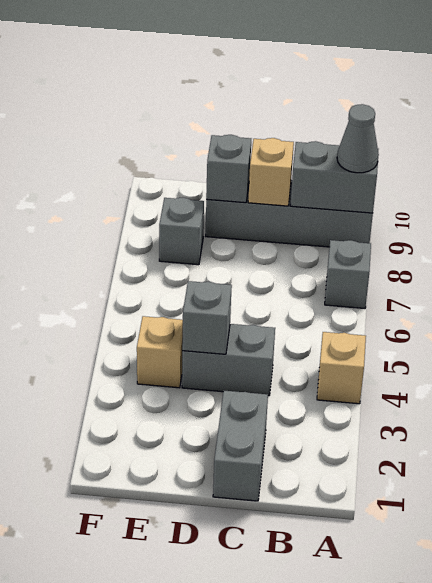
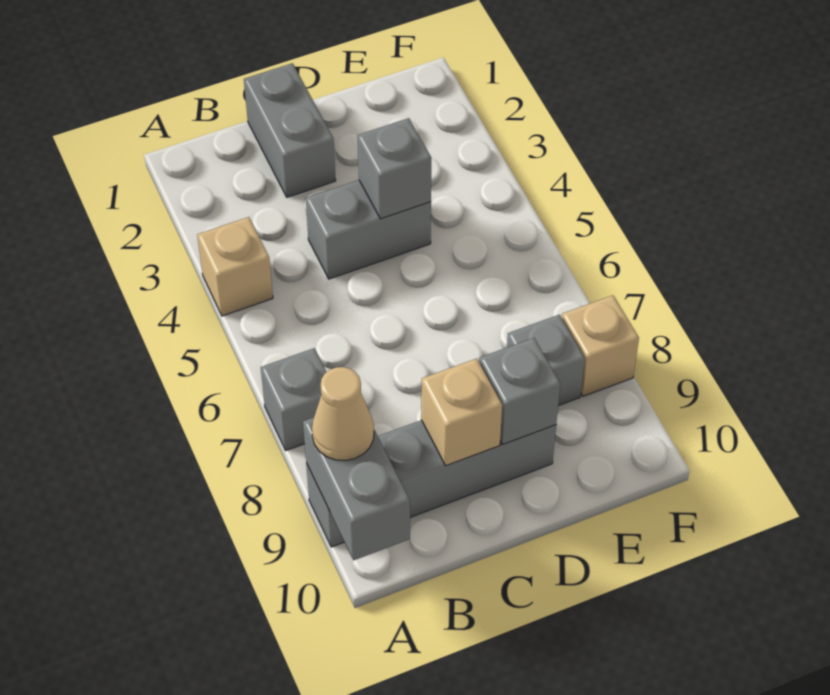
grey 1x2 brick [290,141,379,213] -> grey 1x2 brick turned to [303,417,410,560]
grey 1x1 cone [337,104,379,173] -> tan 1x1 cone [312,367,374,461]
tan 1x1 brick [137,316,183,388] -> tan 1x1 brick moved to [562,295,639,396]

